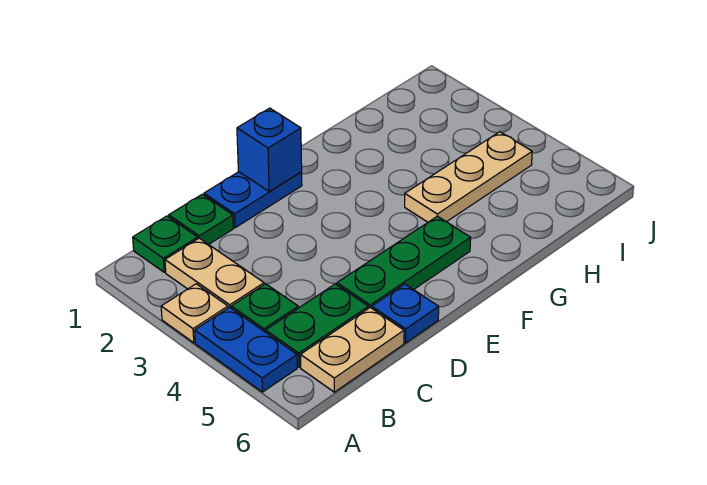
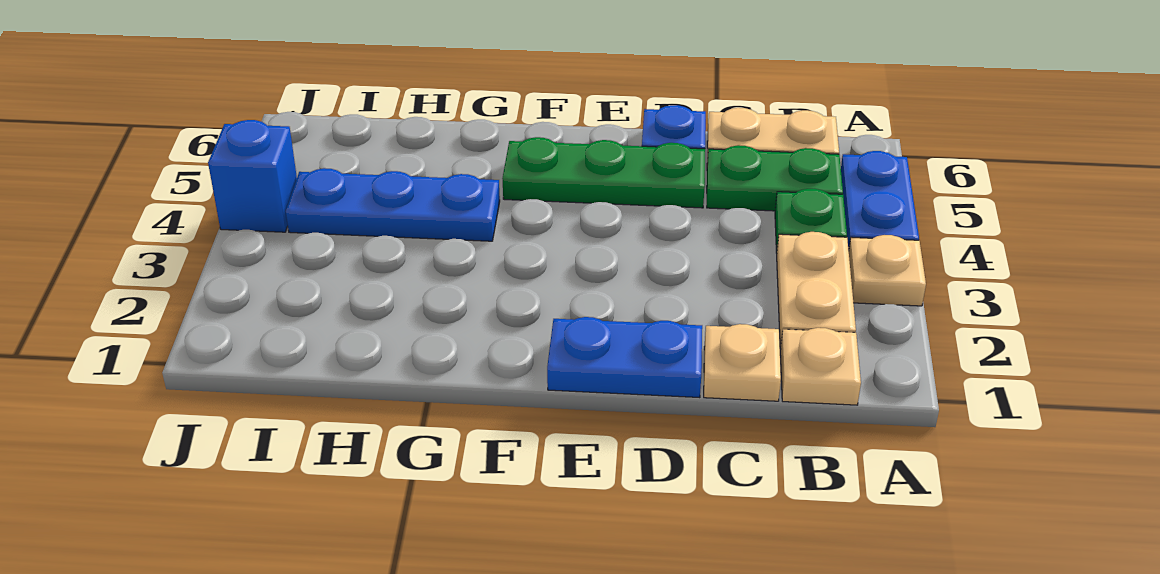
green 1x1 plate [133,216,198,272] -> tan 1x1 plate [780,328,861,405]
green 1x1 plate [169,194,233,244] -> tan 1x1 plate [704,324,781,401]
blue 1x1 brick [237,108,302,191] -> blue 1x1 brick moved to [208,120,297,232]
tan 1x3 plate [405,132,532,222] -> blue 1x3 plate [286,168,500,241]

